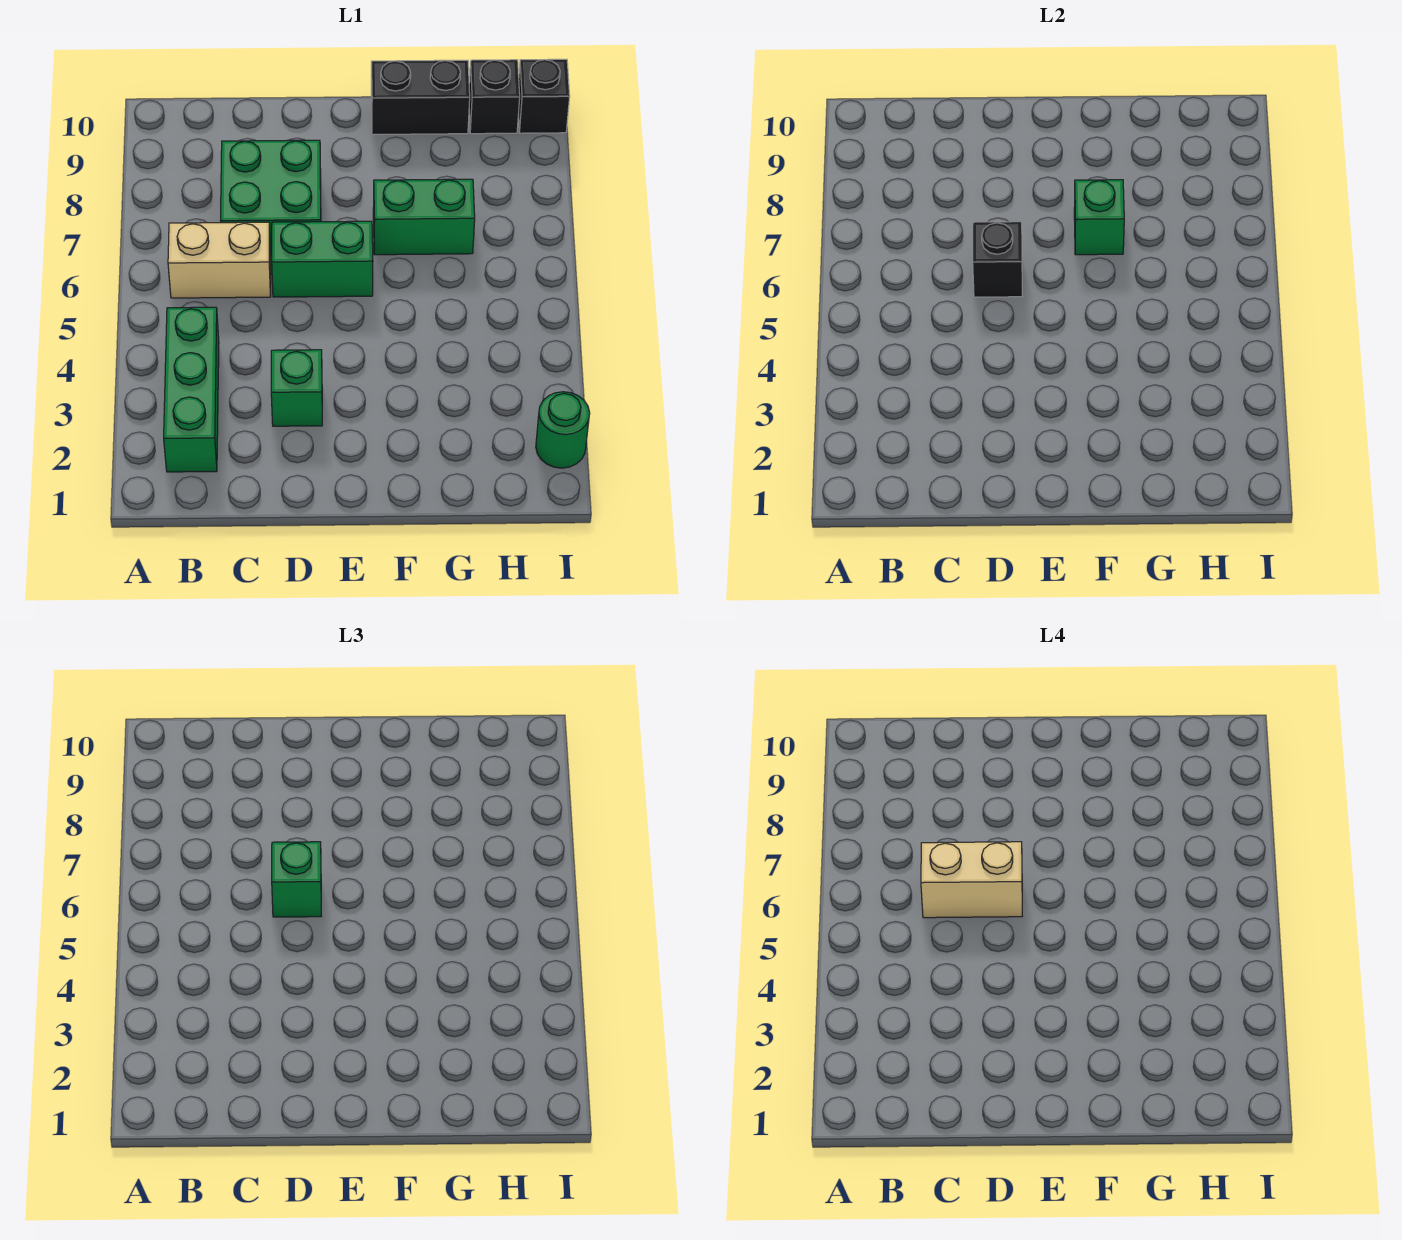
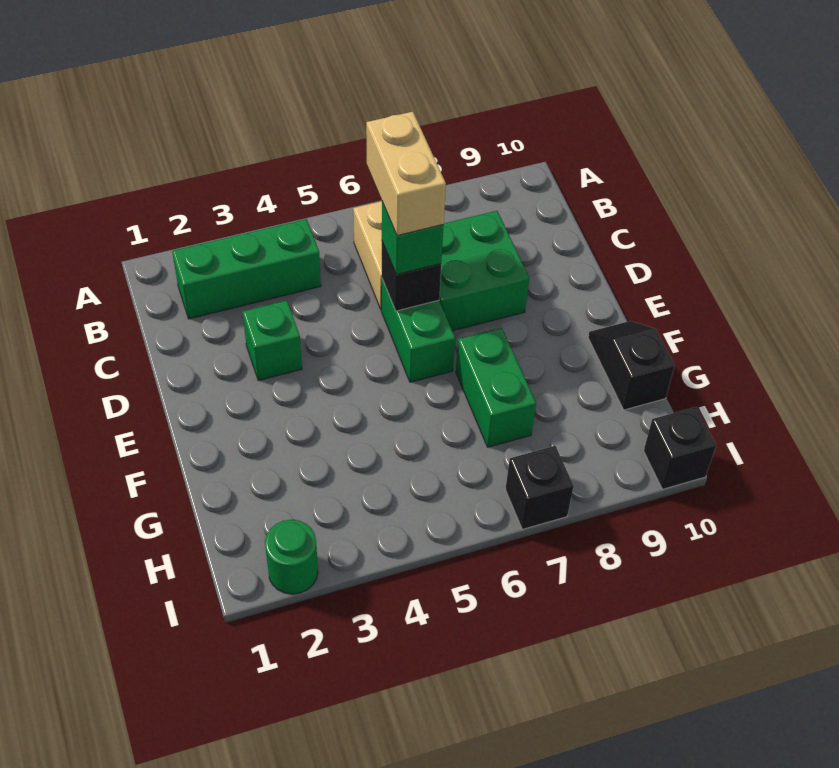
green 1x1 brick [1074,180,1124,255] -> none
black 1x2 brick [371,60,470,135] -> black 1x2 slope [588,321,675,410]
black 1x1 brick [469,60,520,134] -> black 1x1 brick moved to [505,446,574,529]

